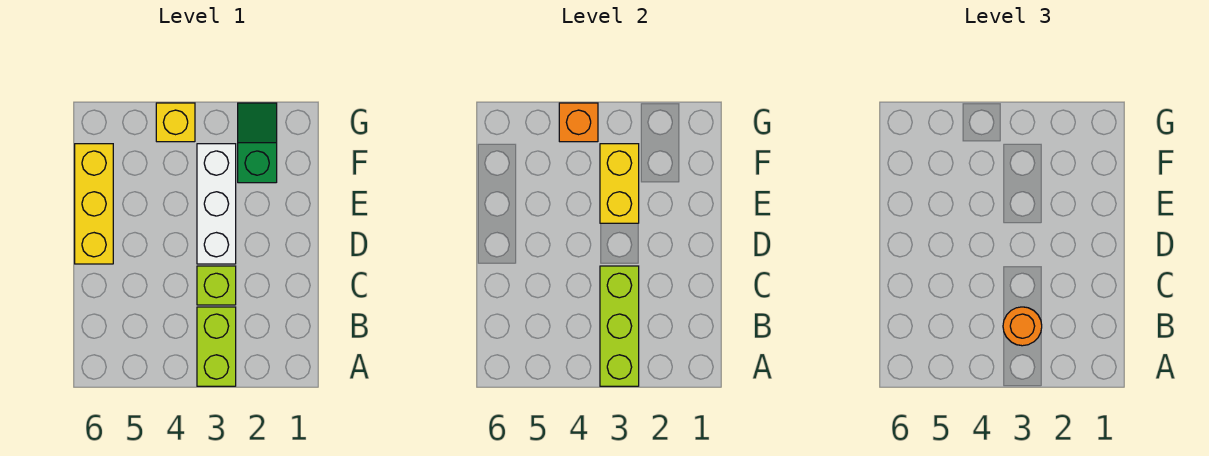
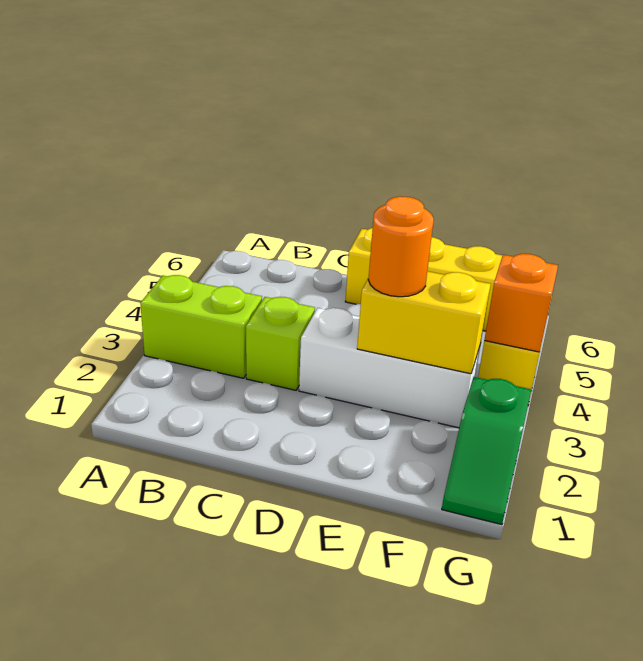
lime 1x3 brick [600,266,639,386] -> none
orange 1x1 round brick [1003,307,1042,346] -> orange 1x1 round brick moved to [368,196,434,297]
green 1x2 slope [238,103,277,183] -> green 1x2 slope turned to [442,377,531,525]

